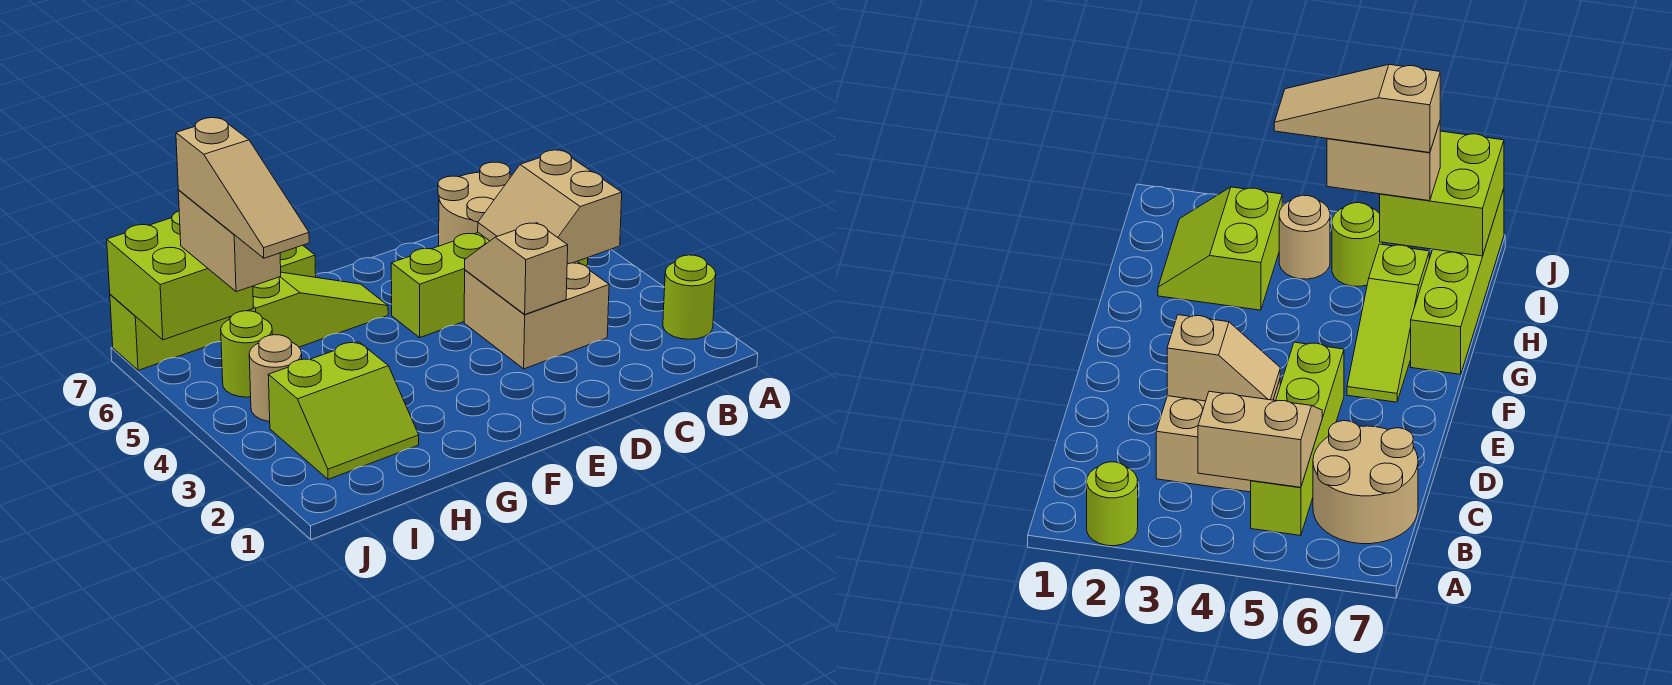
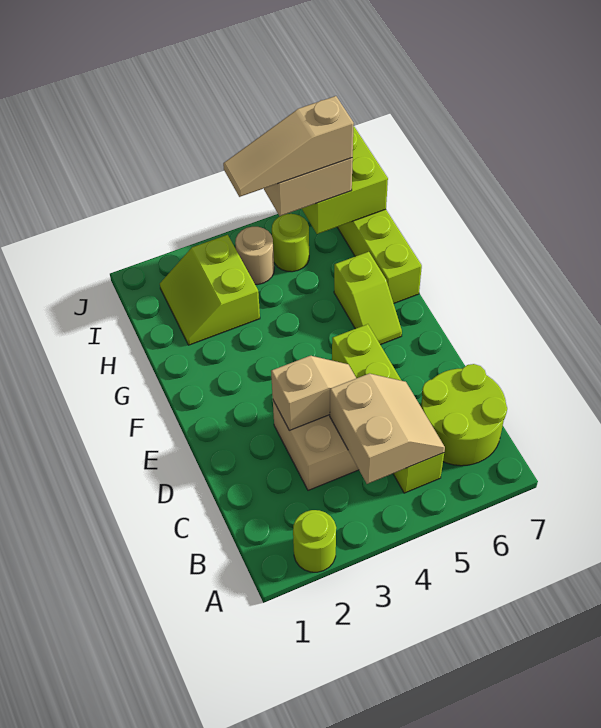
tan 2x2 slope [478,150,622,264] -> tan 2x2 slope turned to [330,373,445,484]
tan 2x2 round brick [438,162,512,246] -> lime 2x2 round brick [421,364,507,466]
lime 1x3 slope [230,272,388,347] -> lime 1x2 slope [334,252,402,345]

